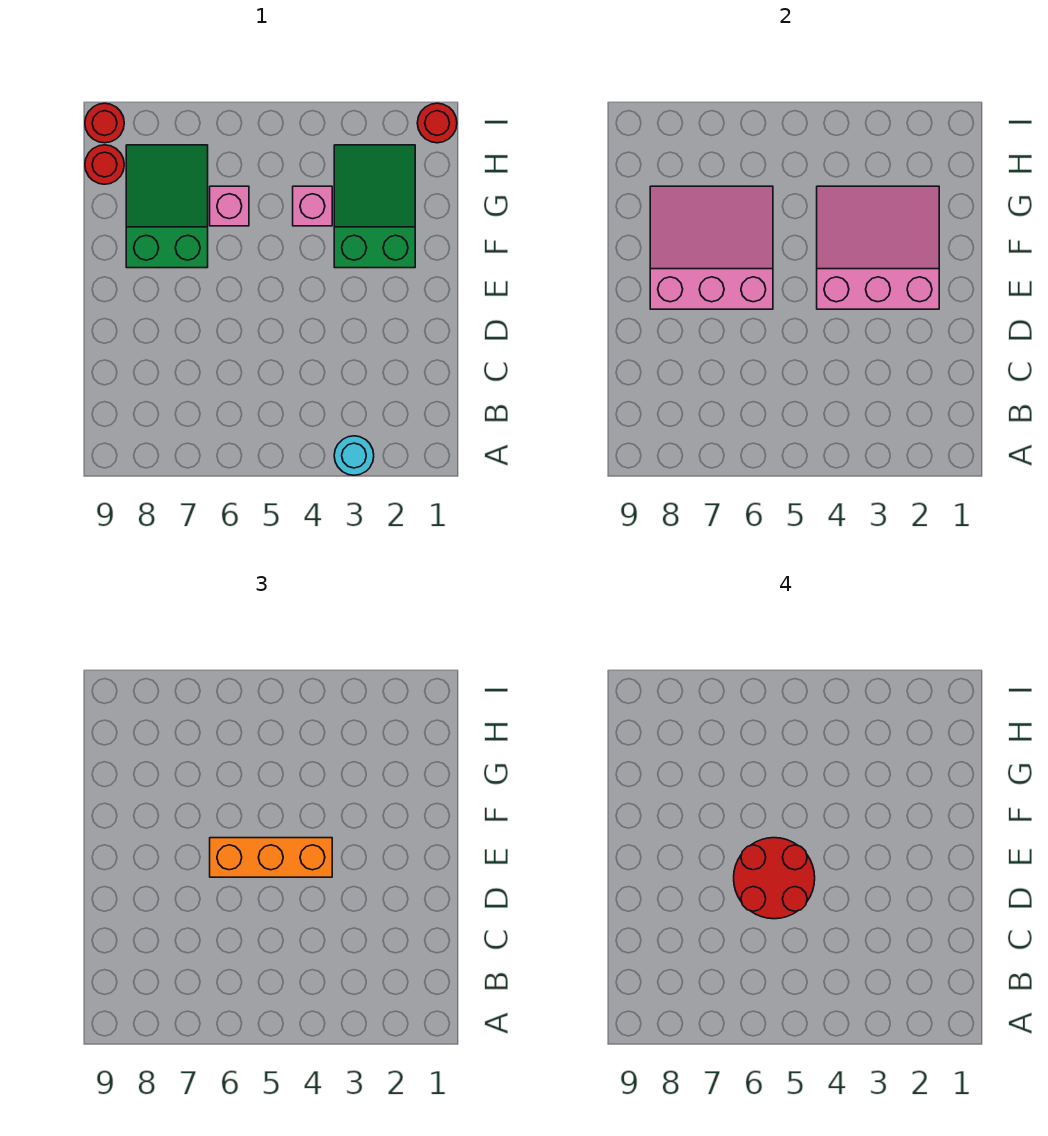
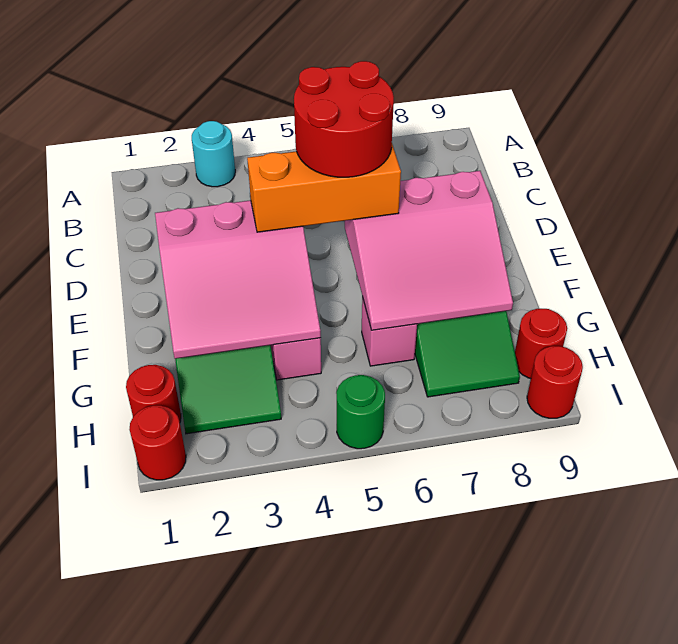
none -> red 1x1 round brick [126,365,181,422]
none -> green 1x1 round brick [336,375,385,449]

